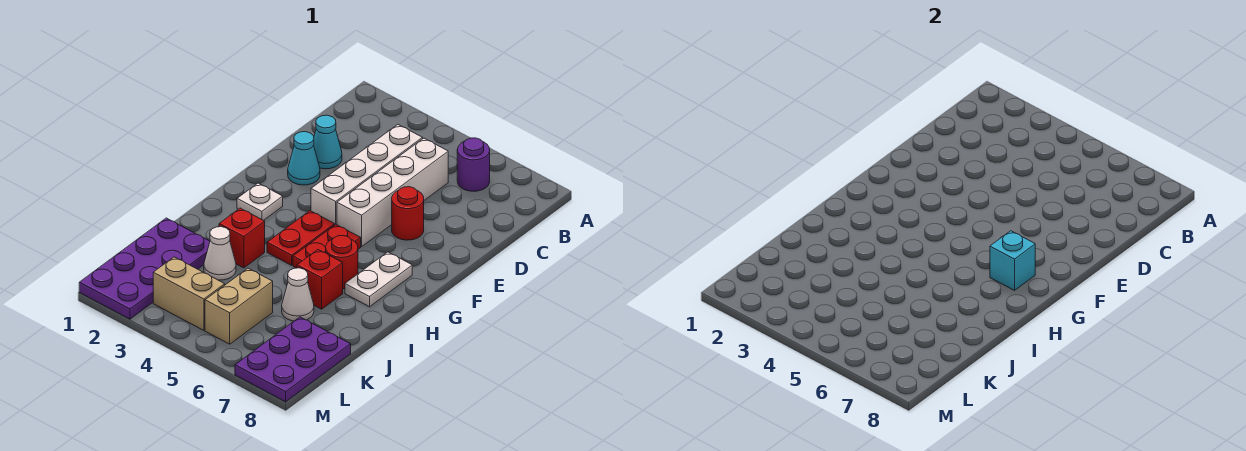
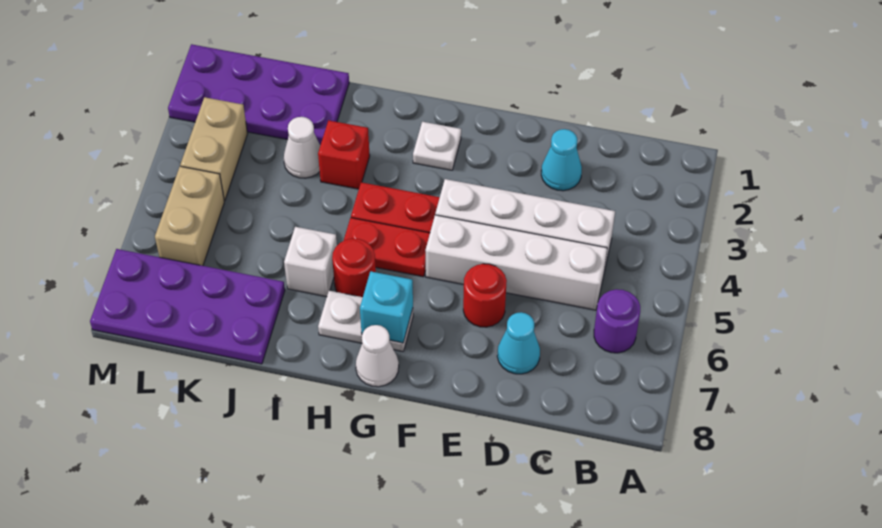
cyan 1x1 cone [288,132,320,185] -> cyan 1x1 cone moved to [497,312,540,374]
red 1x1 brick [297,250,343,309] -> white 1x1 brick [284,227,337,297]
white 1x1 cone [282,268,314,321] -> white 1x1 cone moved to [356,325,399,387]
tan 1x2 brick [205,268,273,344] -> tan 1x2 brick turned to [155,166,224,266]
purple 2x3 plate [235,317,351,402] -> purple 2x4 plate [90,249,285,364]

